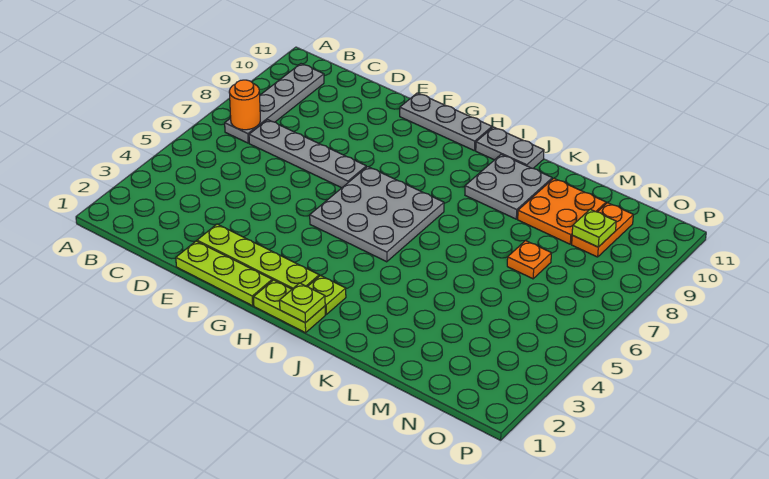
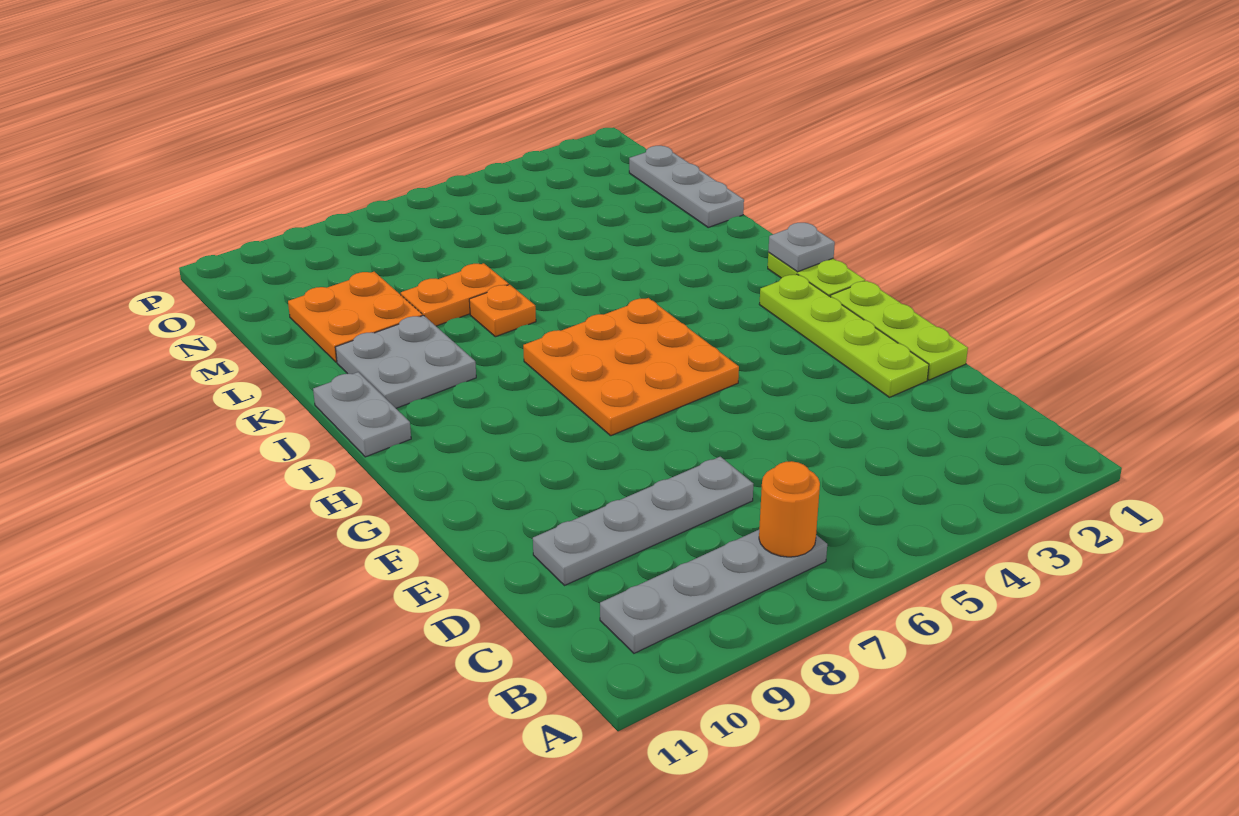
grey 1x4 plate [249,120,366,188] -> grey 1x4 plate turned to [533,457,753,586]
grey 1x3 plate [400,93,492,151] -> grey 1x3 plate moved to [629,146,744,227]
grey 3x3 plate [310,167,444,262] -> orange 3x3 plate [523,298,739,436]
lime 1x1 plate [280,283,325,323] -> grey 1x1 plate [768,223,835,272]
lime 1x1 plate [308,275,346,314] -> none
orange 1x1 plate [507,241,551,279] -> orange 1x1 plate moved to [469,285,536,337]
orange 1x2 plate [572,203,633,257] -> orange 1x2 plate moved to [401,263,509,326]
lime 1x1 plate [572,209,616,247] -> none

